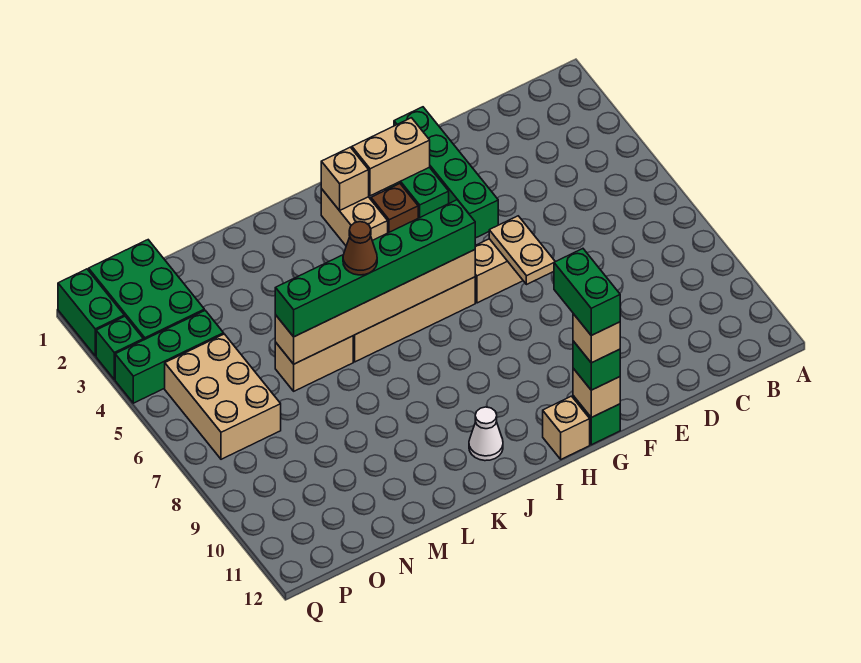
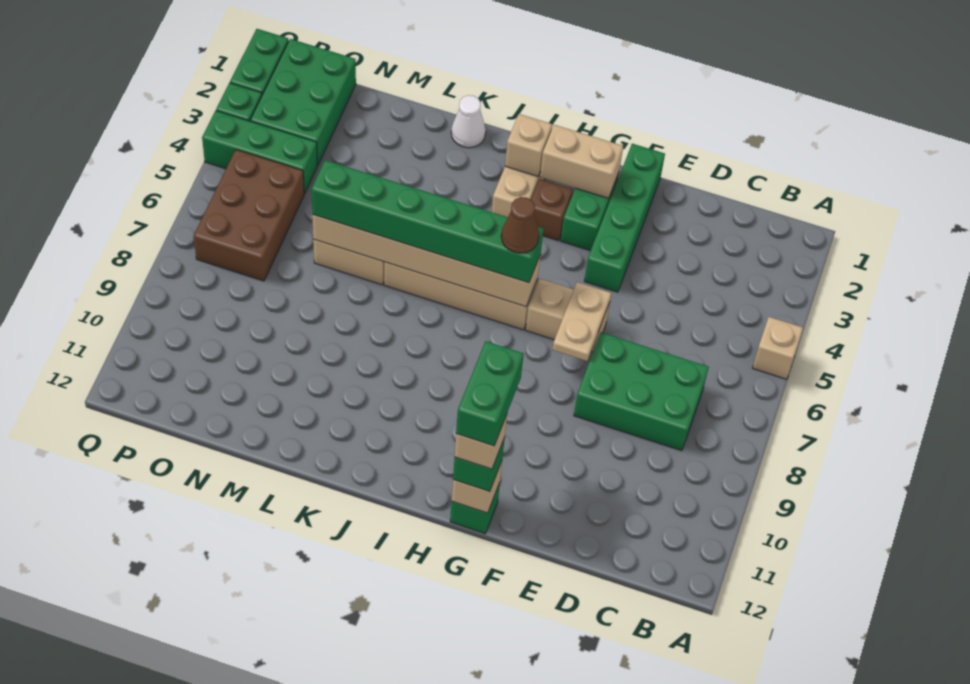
none -> green 2x3 brick [574,332,709,451]
tan 1x1 brick [543,396,590,459] -> tan 1x1 brick moved to [753,317,803,379]
white 1x1 cone [469,407,503,461] -> white 1x1 cone moved to [451,95,486,148]
brown 1x1 cone [343,222,377,275] -> brown 1x1 cone moved to [501,197,539,253]
tan 2x3 brick [165,334,281,459] -> brown 2x3 brick [194,150,304,281]

